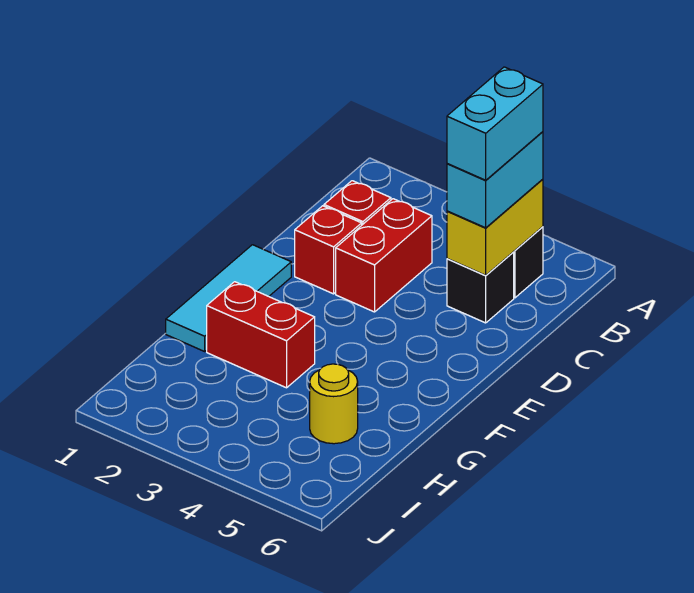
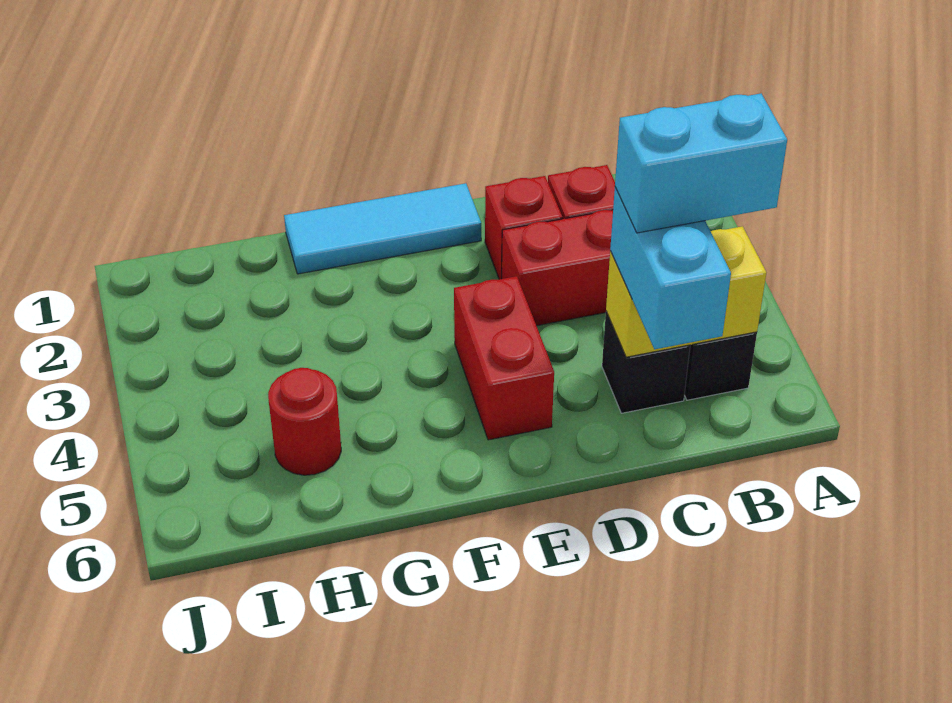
cyan 1x2 brick [447,132,543,228] -> cyan 1x2 brick turned to [610,187,731,349]
red 1x2 brick [207,282,315,388] -> red 1x2 brick moved to [454,276,554,440]
yellow 1x1 round brick [310,364,358,444] -> red 1x1 round brick [268,368,341,475]

